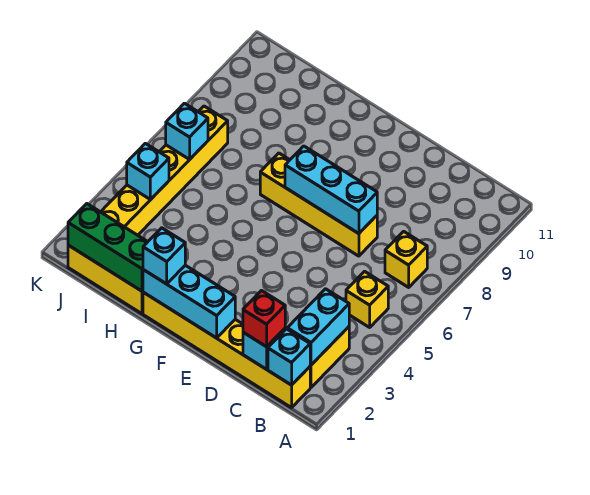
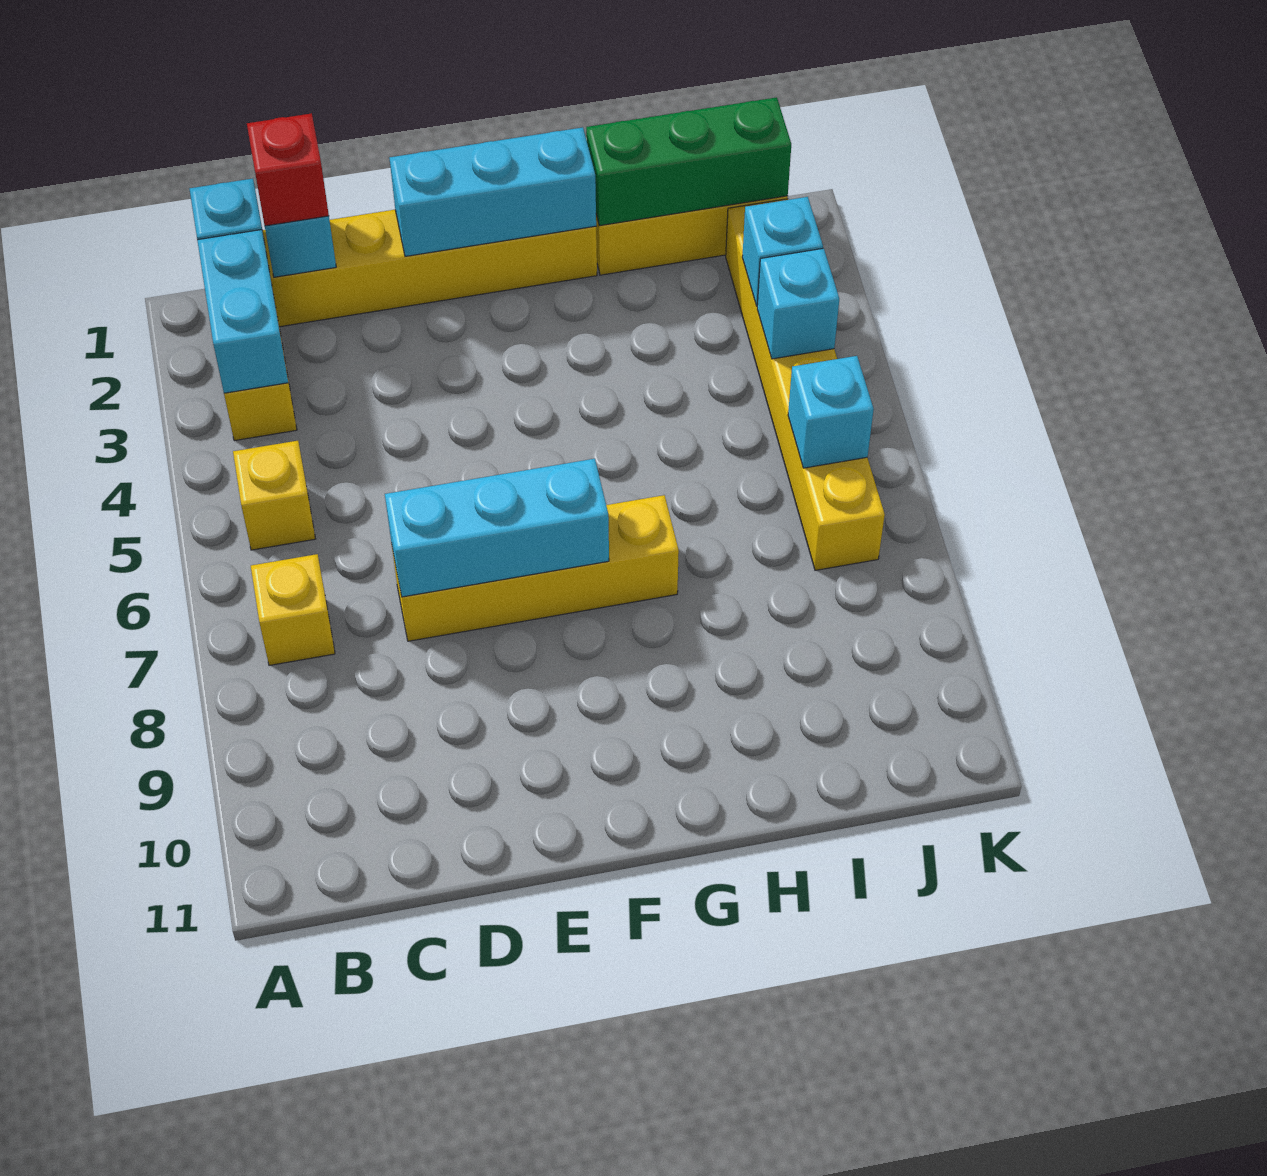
cyan 1x1 brick [143,228,185,284] -> cyan 1x1 brick moved to [742,197,823,306]

